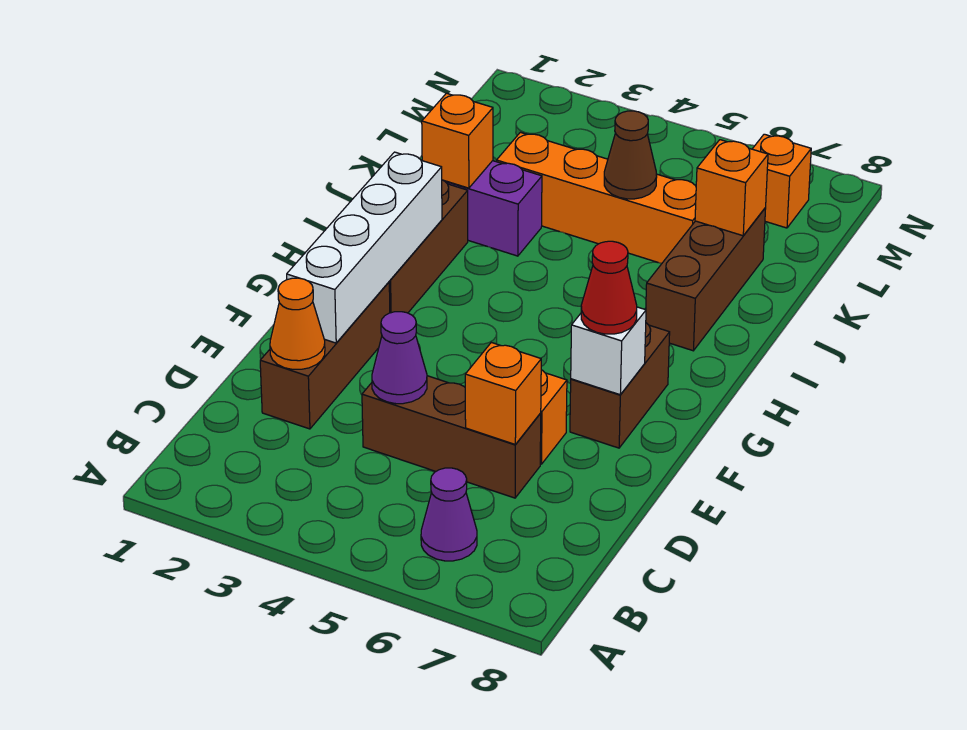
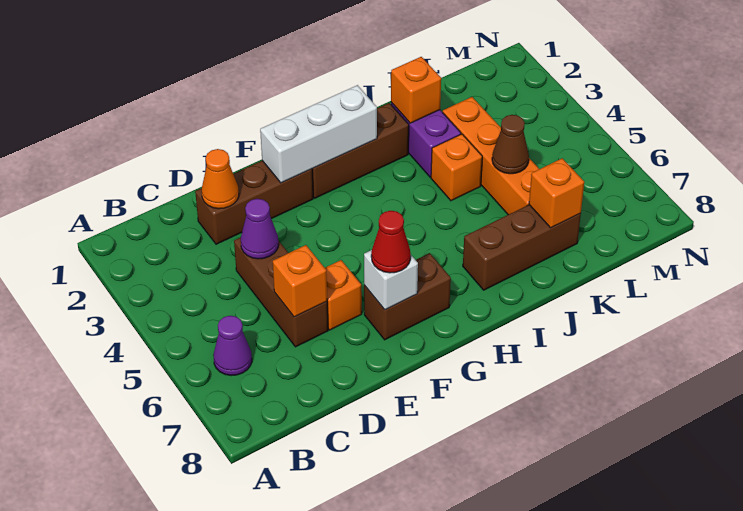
white 1x4 brick [287,152,442,343] -> white 1x3 brick [260,85,377,183]
orange 1x1 brick [753,134,811,228] -> orange 1x1 brick moved to [431,134,482,201]

